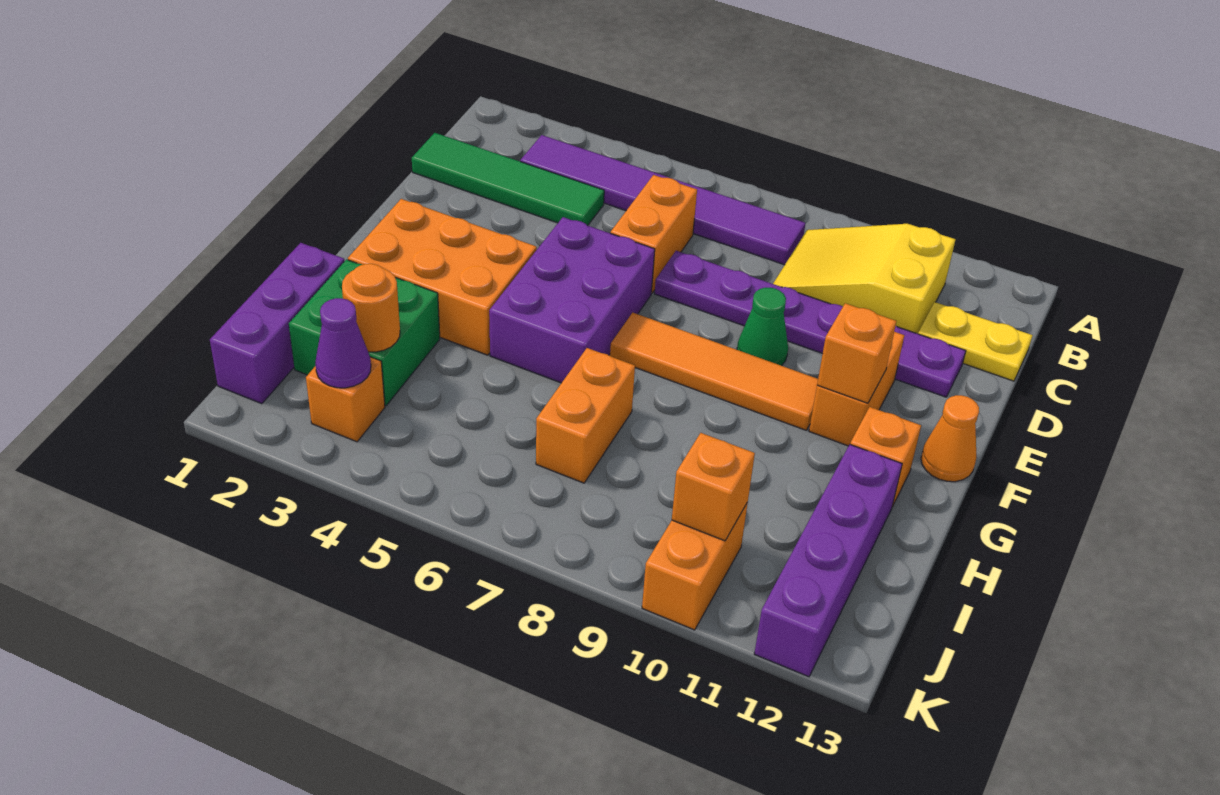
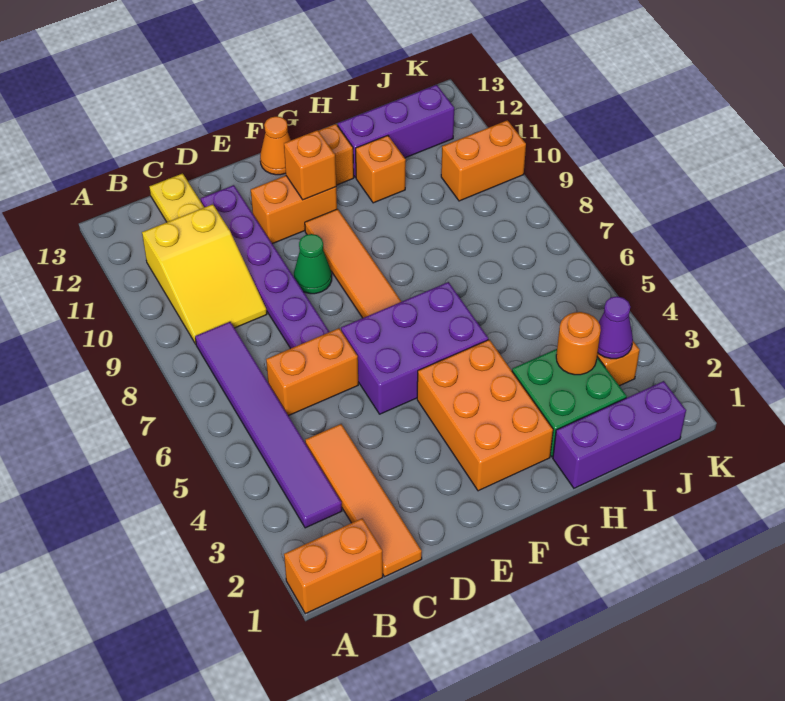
green 1x4 tile [412,133,604,226] -> orange 1x4 tile [305,424,422,577]
orange 1x2 brick [536,348,635,483] -> orange 1x2 brick moved to [284,519,383,614]
purple 1x4 brick [754,445,902,677] -> purple 1x3 brick [338,85,454,178]
orange 1x1 brick [672,433,755,541] -> orange 1x1 brick moved to [356,135,406,203]

